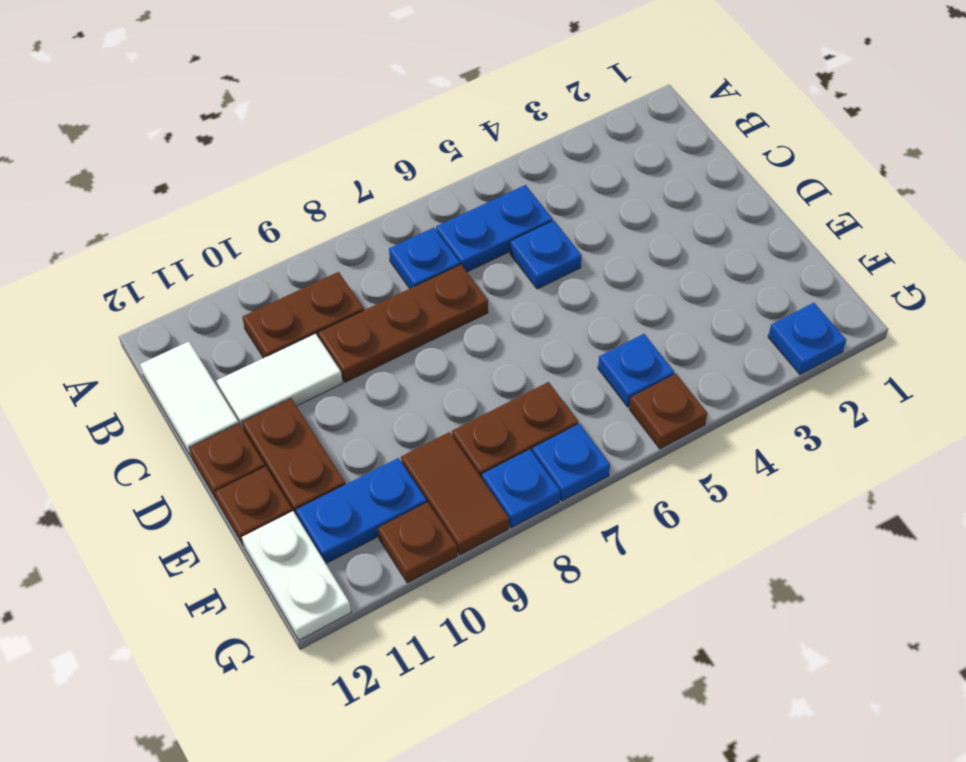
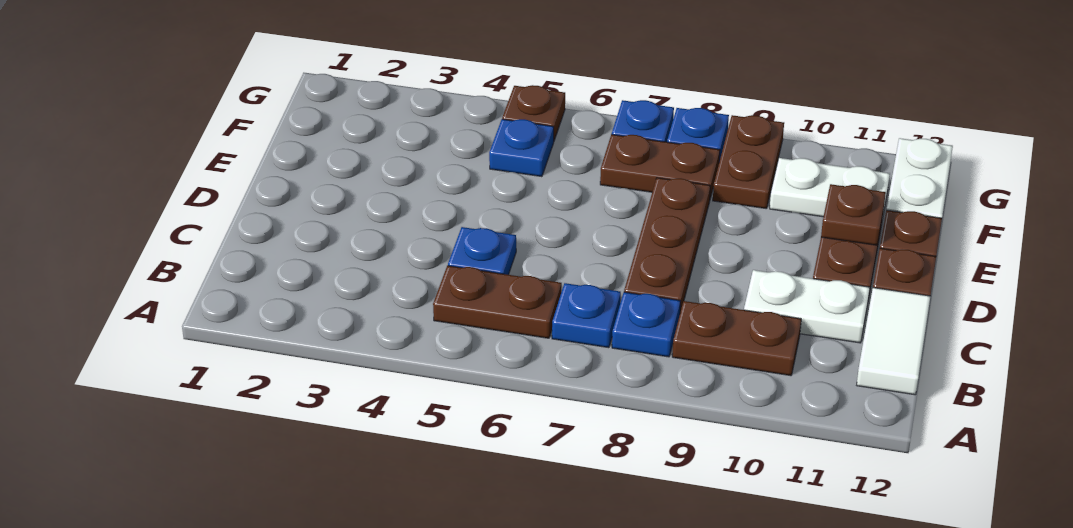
blue 1x2 plate [436,185,553,272] -> brown 1x2 plate [433,266,562,338]
brown 1x3 plate [318,265,488,382] -> brown 1x3 plate turned to [624,178,710,312]
white 1x2 tile [216,334,343,430] -> white 1x2 plate [744,270,870,343]
brown 1x2 tile [401,432,509,555] -> brown 1x2 plate [713,115,784,209]
blue 1x2 plate [296,458,427,563] -> white 1x2 plate [770,158,890,220]
blue 1x1 plate [768,303,846,374] -> blue 1x1 plate moved to [612,292,680,357]
brown 1x1 plate [378,502,457,583] -> brown 1x1 plate moved to [821,184,886,245]

